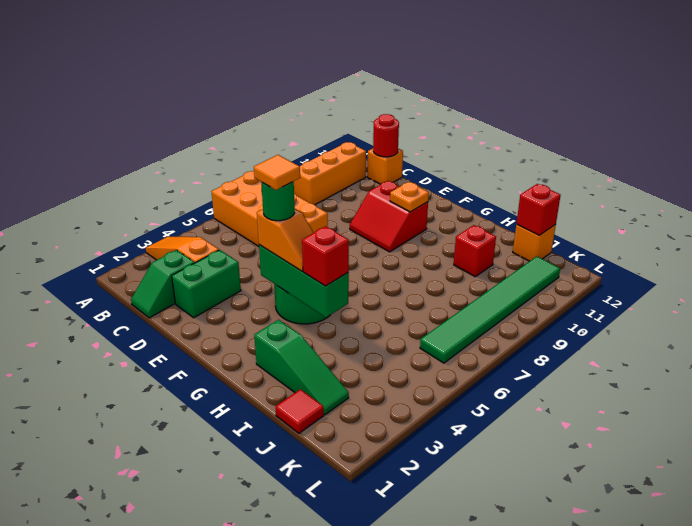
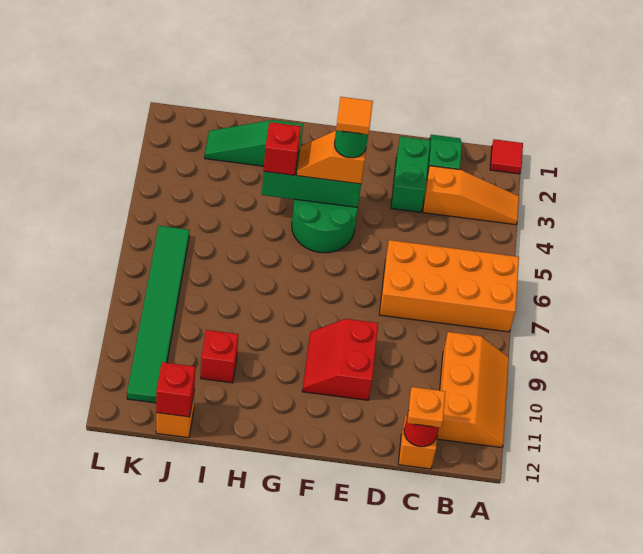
red 2x2 slope [350,181,428,252] -> red 2x2 slope turned to [302,319,378,400]
orange 1x1 plate [390,182,429,212] -> orange 1x1 plate moved to [407,387,445,428]
red 1x1 tile [275,389,324,433] -> red 1x1 tile moved to [490,139,523,174]

